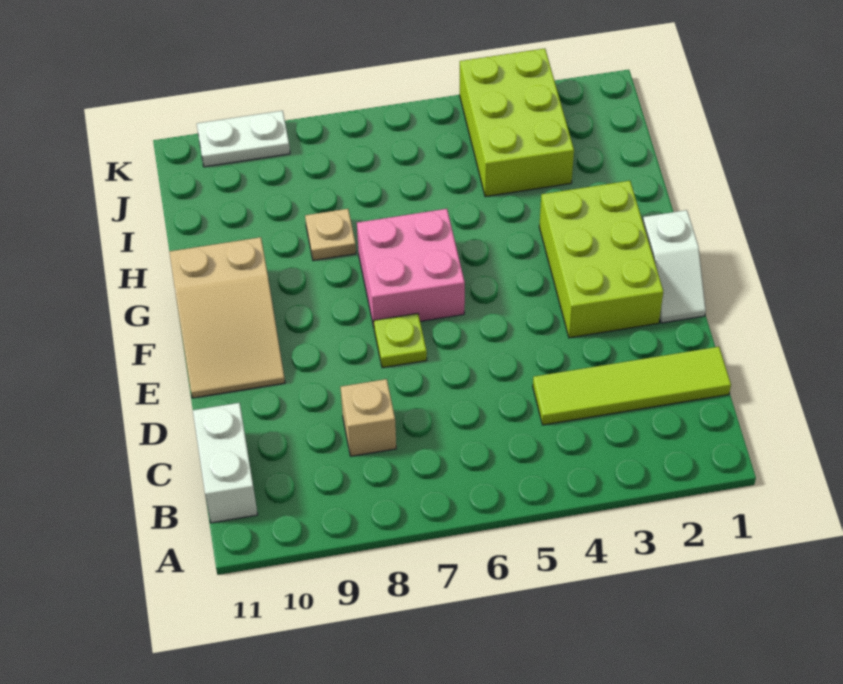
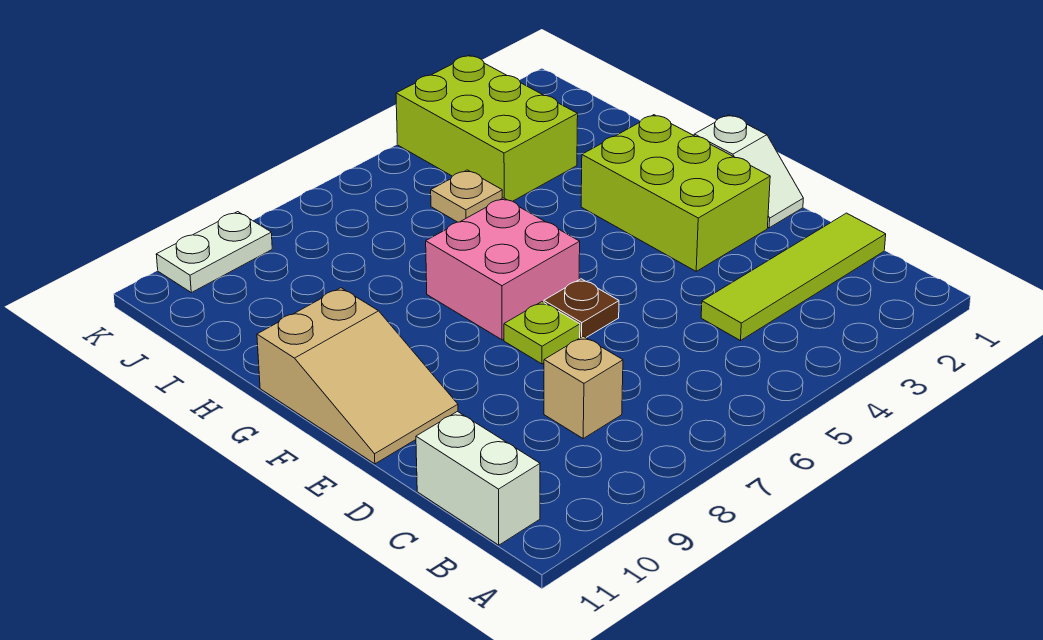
none -> brown 1x1 plate [544,279,619,338]
tan 1x1 plate [305,209,356,261] -> tan 1x1 plate moved to [431,170,502,222]

